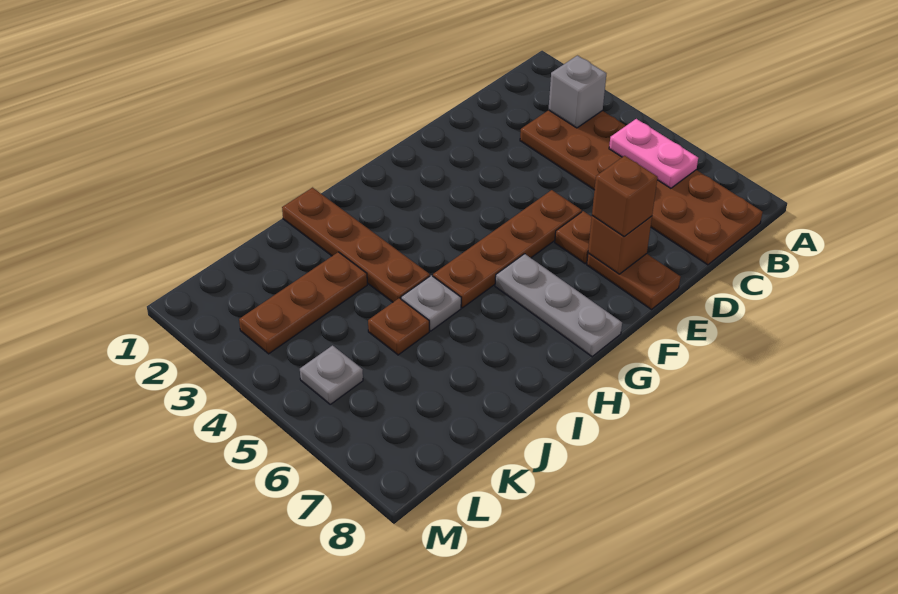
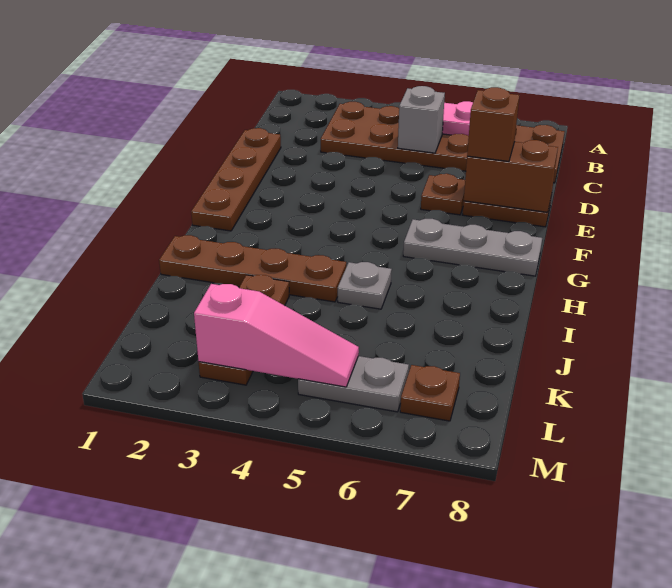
grey 1x1 brick [548,56,606,128] -> grey 1x1 brick moved to [398,86,445,153]
brown 1x4 plate [433,190,582,308] -> brown 1x4 plate moved to [191,128,281,231]
brown 1x1 brick [588,216,652,274] -> brown 1x2 brick [464,140,558,212]
brown 1x1 plate [368,298,429,355] -> brown 1x1 plate moved to [400,365,460,421]
none -> pink 1x3 slope [194,284,359,387]
grey 1x1 plate [300,345,363,404] -> grey 1x2 plate [298,356,409,412]

